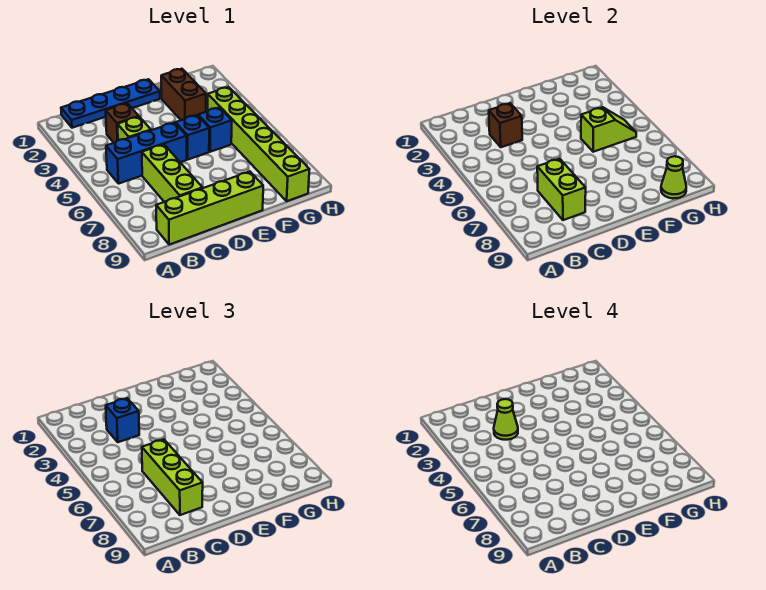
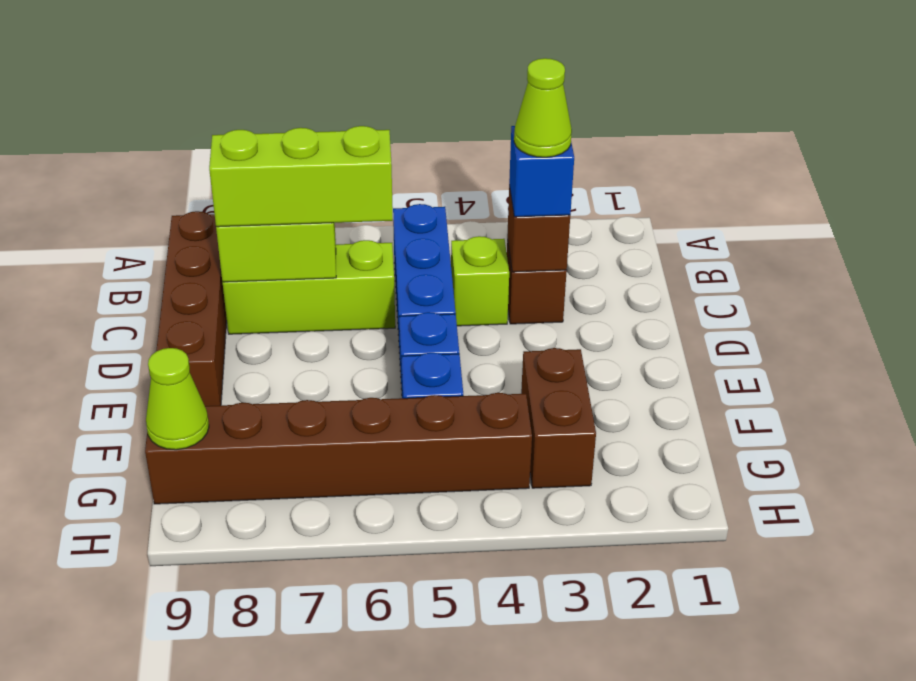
blue 1x4 plate [61,79,160,128] -> none
lime 1x4 brick [156,172,263,245] -> brown 1x4 brick [156,211,227,406]
brown 1x2 brick [161,69,206,120] -> brown 1x2 brick turned to [521,348,596,488]
lime 1x2 slope [581,107,636,152] -> none
lime 1x6 brick [208,87,310,201] -> brown 1x6 brick [145,393,532,504]

